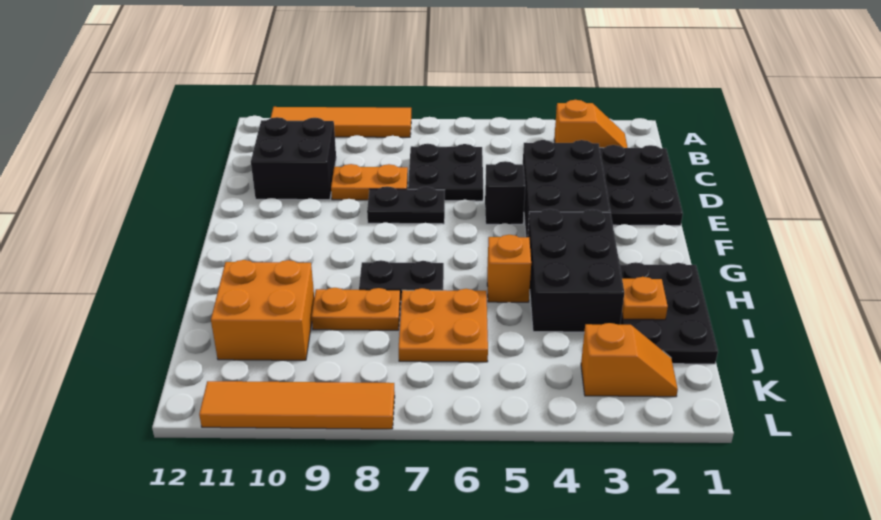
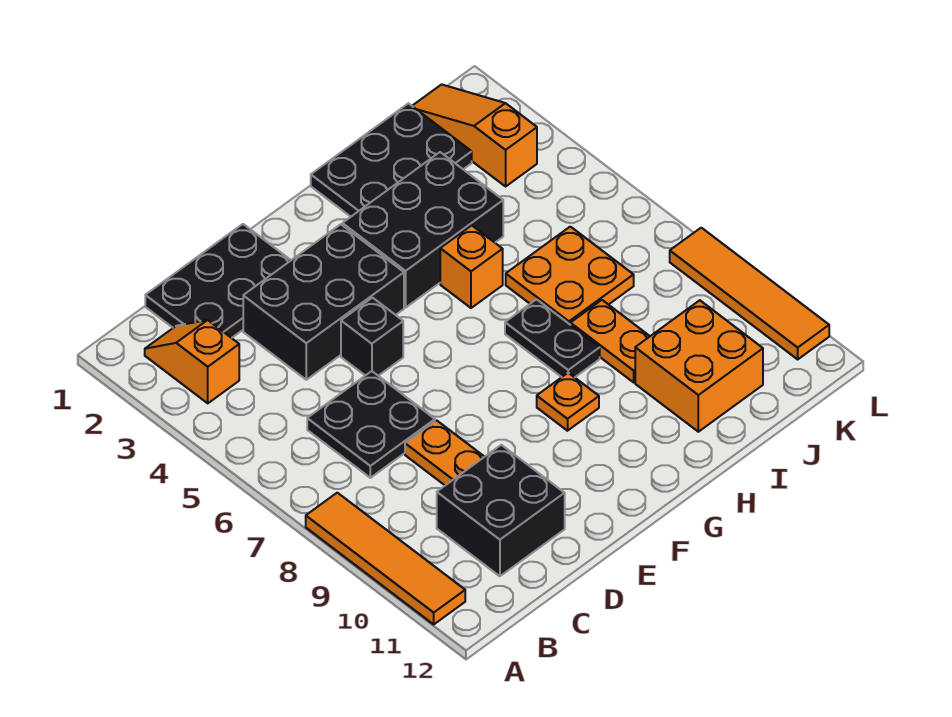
black 1x2 plate [367,186,445,224] -> none
orange 1x1 plate [622,277,668,320] -> orange 1x1 plate moved to [537,373,599,431]
orange 1x2 slope [581,323,678,397] -> orange 1x3 slope [413,84,537,186]

